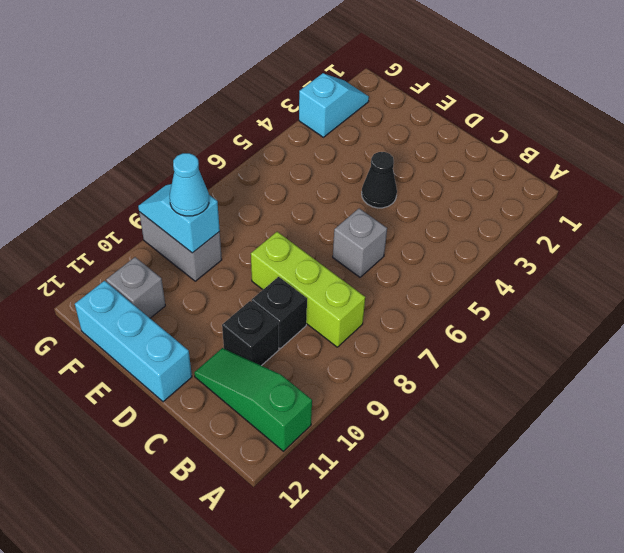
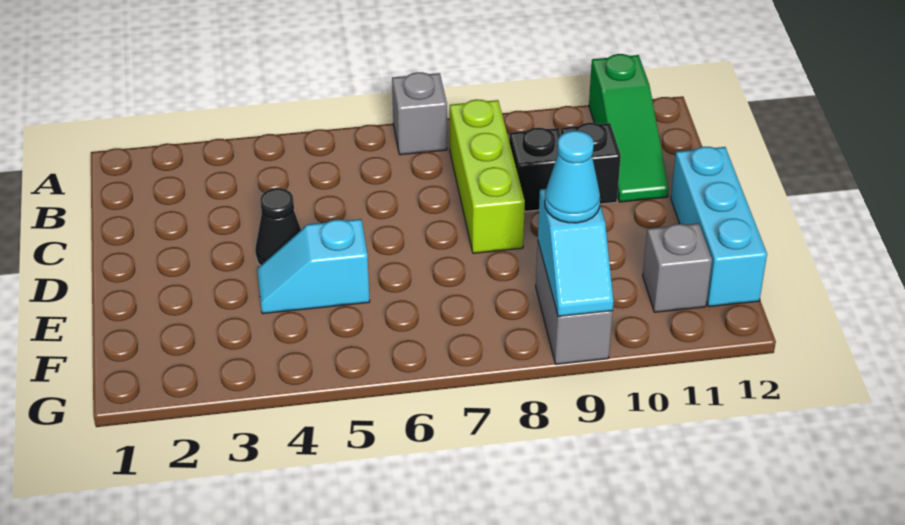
grey 1x1 brick [333,208,387,277] -> grey 1x1 brick moved to [392,72,447,155]
cyan 1x2 slope [299,73,369,137] -> cyan 1x2 slope moved to [257,219,370,314]

